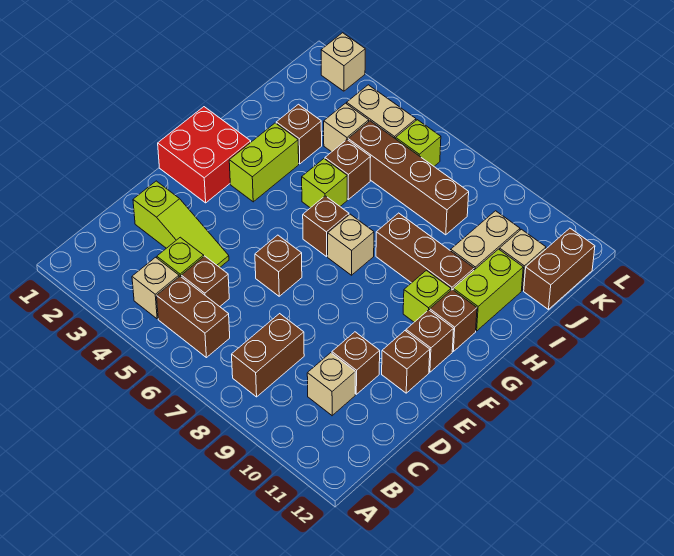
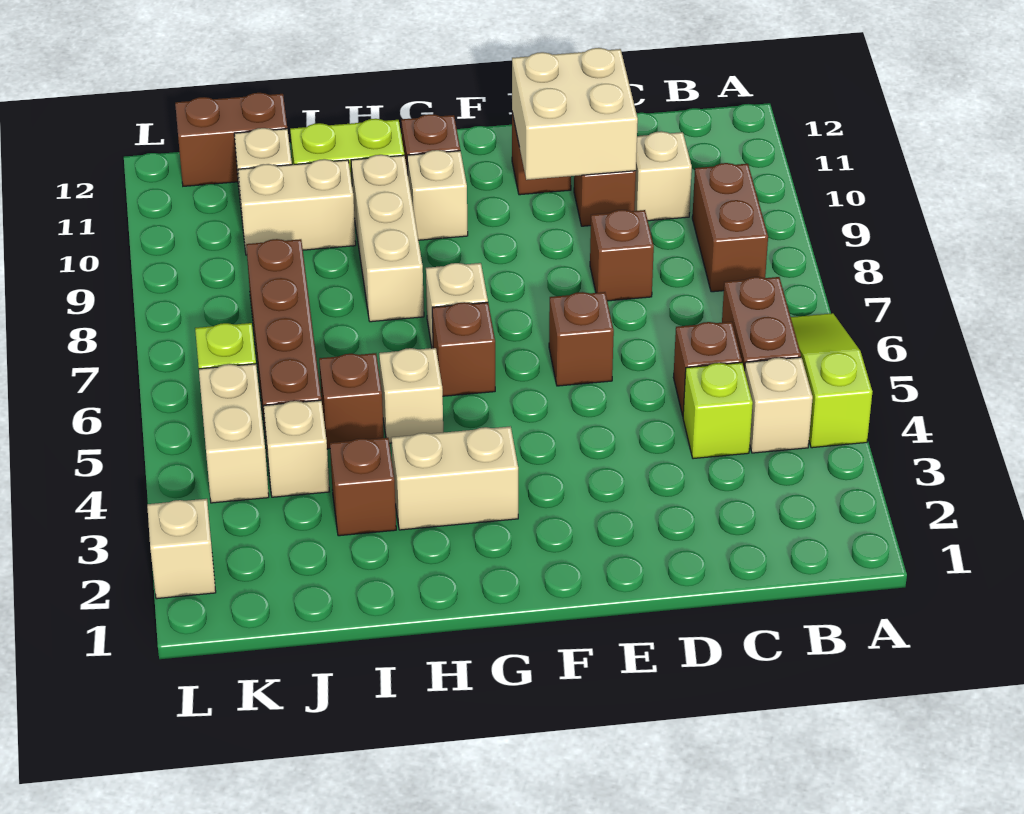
brown 1x2 brick [232,314,304,397] -> brown 1x2 brick turned to [692,163,768,292]
lime 1x3 slope [133,181,229,267] -> lime 1x3 slope moved to [791,313,872,448]
none -> tan 2x2 brick [512,48,638,180]
red 2x2 brick [158,107,251,203] -> none
brown 1x1 brick [406,310,454,372] -> brown 1x1 brick moved to [590,210,654,301]
lime 1x2 brick [229,123,299,202] -> tan 1x2 brick [391,426,518,530]
lime 1x1 brick [403,270,451,322] -> tan 1x1 brick [407,150,468,240]
lime 1x1 brick [302,159,347,208] -> tan 1x1 brick [379,348,443,443]
brown 1x3 brick [376,213,474,290] -> tan 1x3 brick [351,155,424,322]

